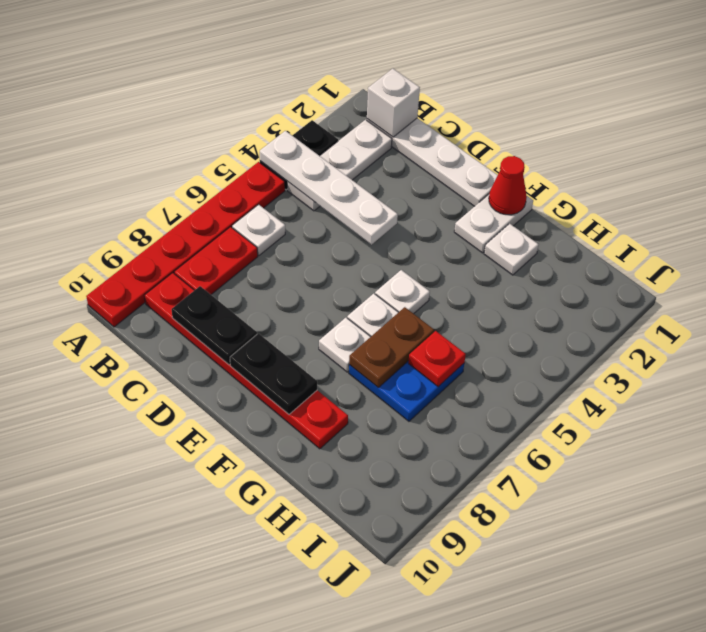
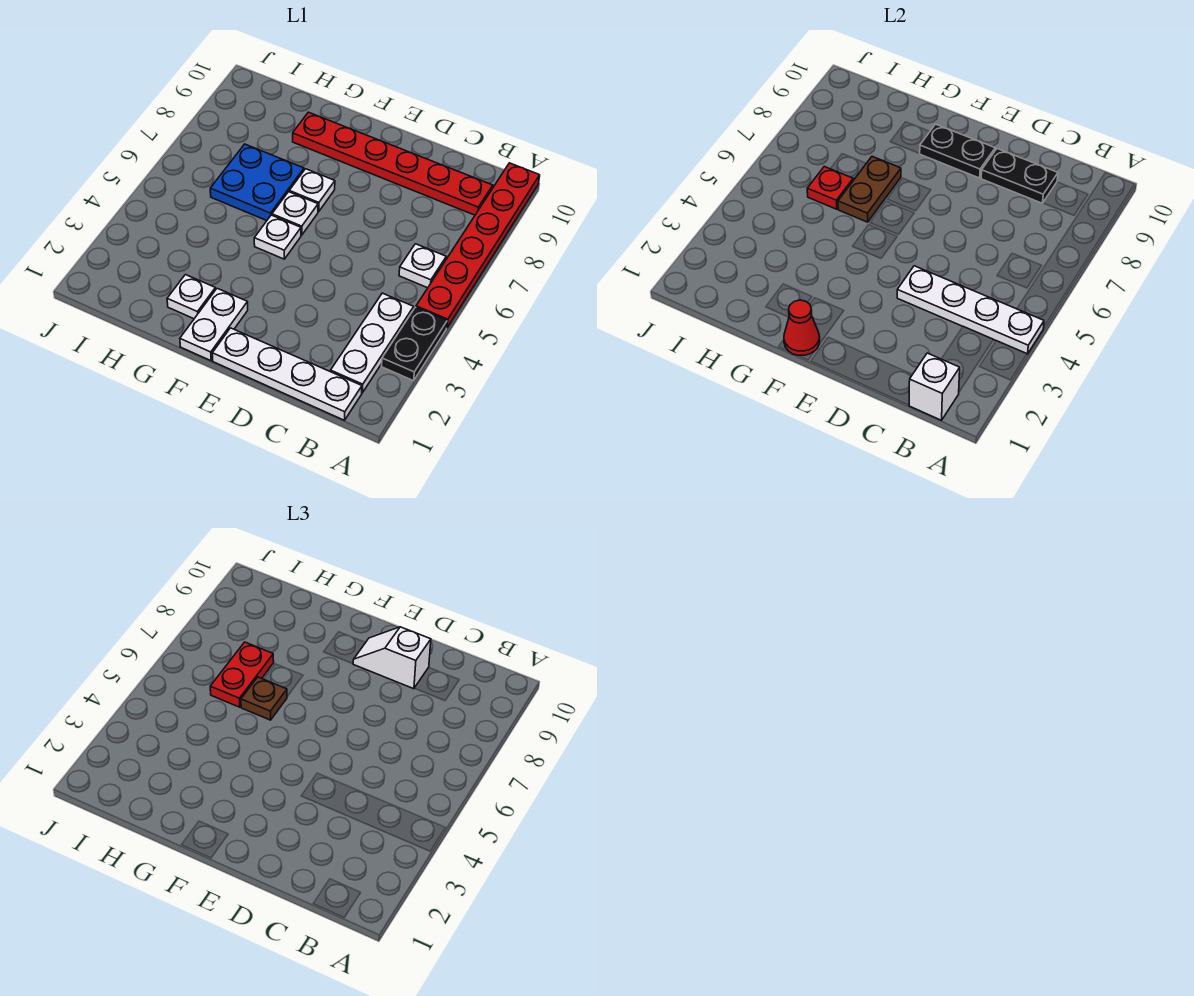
red 1x2 plate [174,227,258,294] -> red 1x2 plate moved to [210,642,274,707]
none -> white 1x2 slope [353,627,431,689]
none -> brown 1x1 plate [241,677,287,720]

